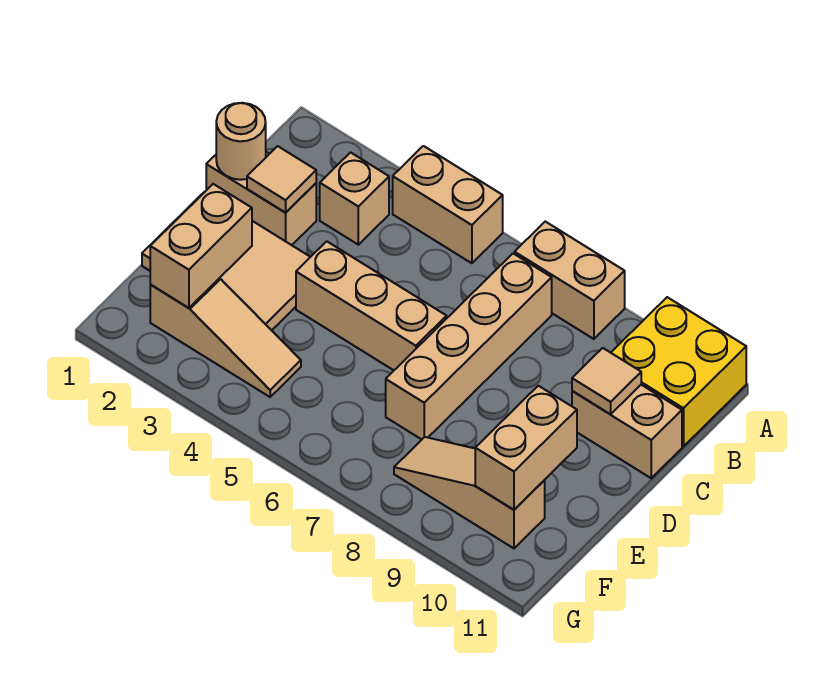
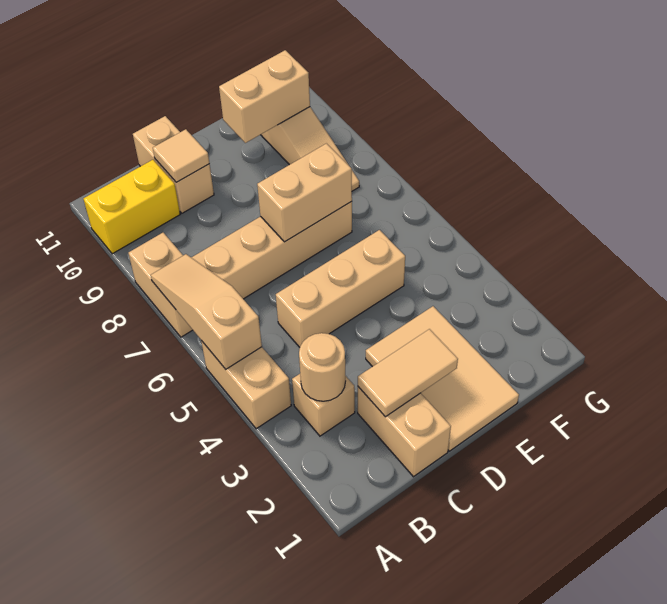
yellow 2x2 brick [611,297,746,446] -> yellow 1x2 brick [83,160,180,254]
tan 1x1 round brick [216,103,266,180] -> tan 1x1 round brick moved to [299,333,345,401]
tan 1x1 tile [247,146,316,213] -> tan 1x2 tile [358,329,458,417]
tan 1x3 brick [296,241,447,370] -> tan 1x3 brick turned to [276,230,405,347]
tan 1x2 brick [150,184,252,308] -> tan 1x2 brick moved to [257,143,352,242]
tan 1x3 slope [150,278,301,397] -> tan 1x3 slope moved to [151,254,262,369]

